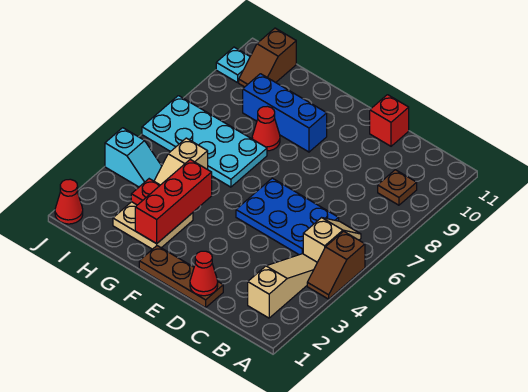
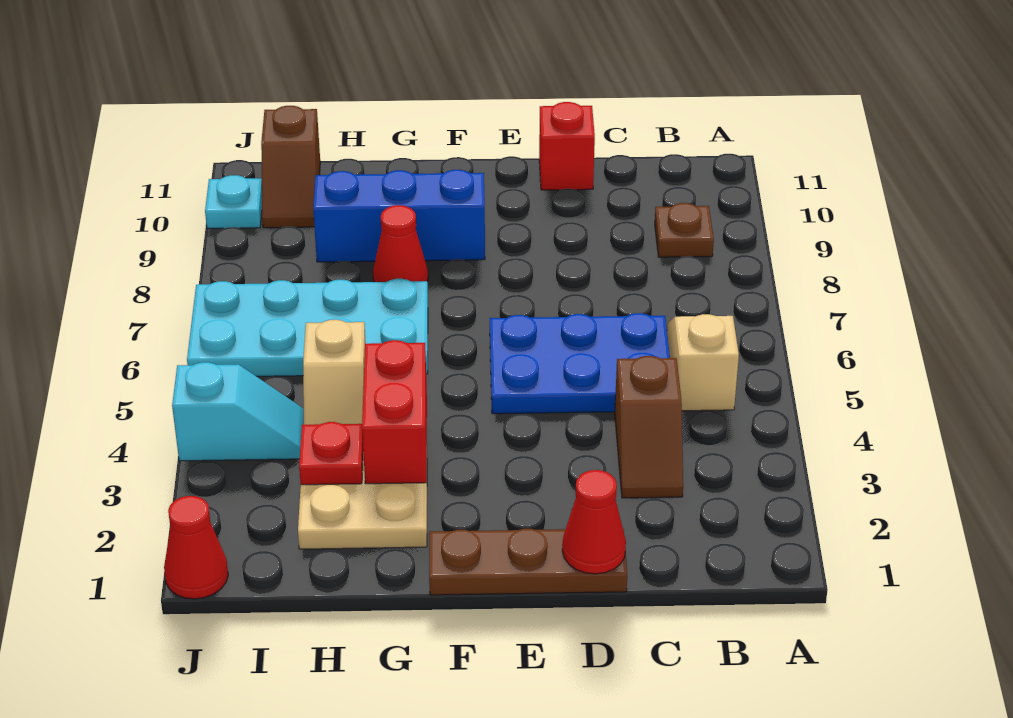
brown 1x2 slope [307,231,365,299] -> brown 1x2 slope moved to [615,356,683,498]
tan 1x3 slope [248,254,317,318] -> none
red 1x3 brick [135,160,212,244] -> red 1x2 brick [362,340,427,484]

